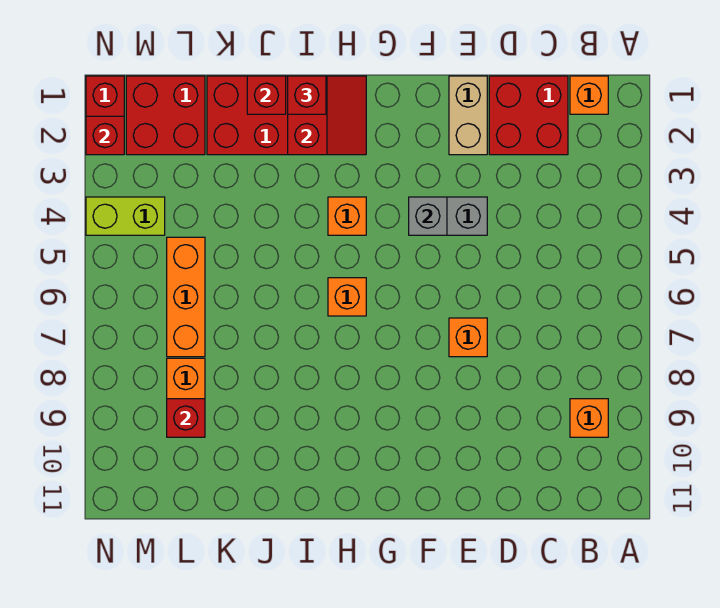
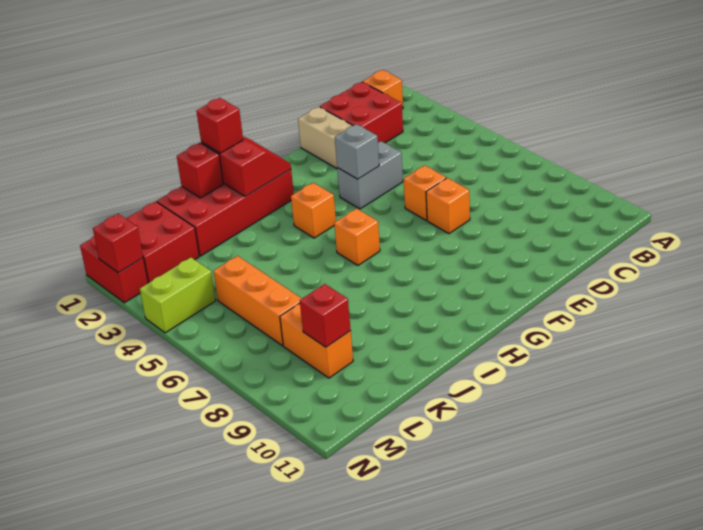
orange 1x1 brick [570,399,608,437] -> orange 1x1 brick moved to [404,165,446,220]

